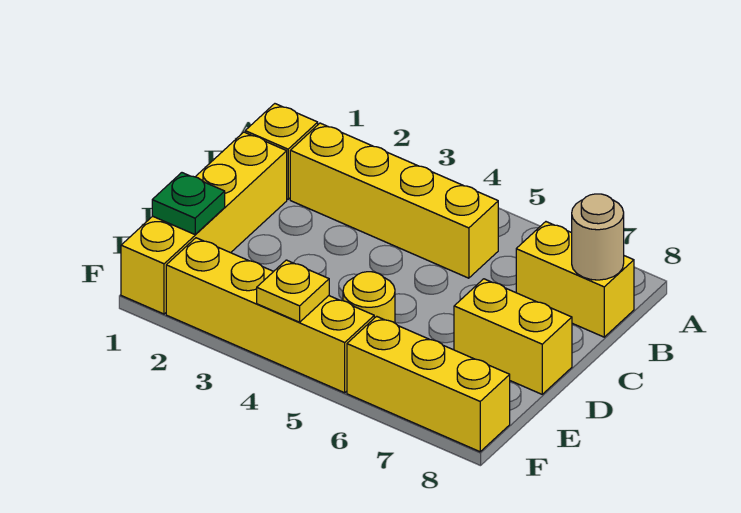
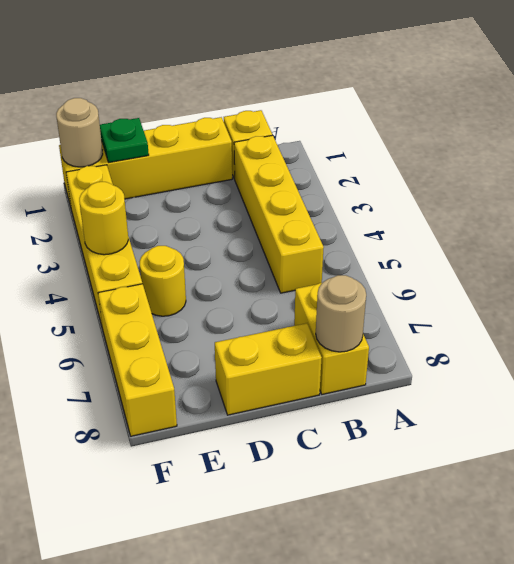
yellow 1x2 brick [454,279,572,394] -> yellow 1x2 brick turned to [215,323,322,415]
none -> tan 1x1 round brick [56,98,103,167]
yellow 1x1 plate [257,260,329,322] -> yellow 1x1 round brick [79,182,128,255]

